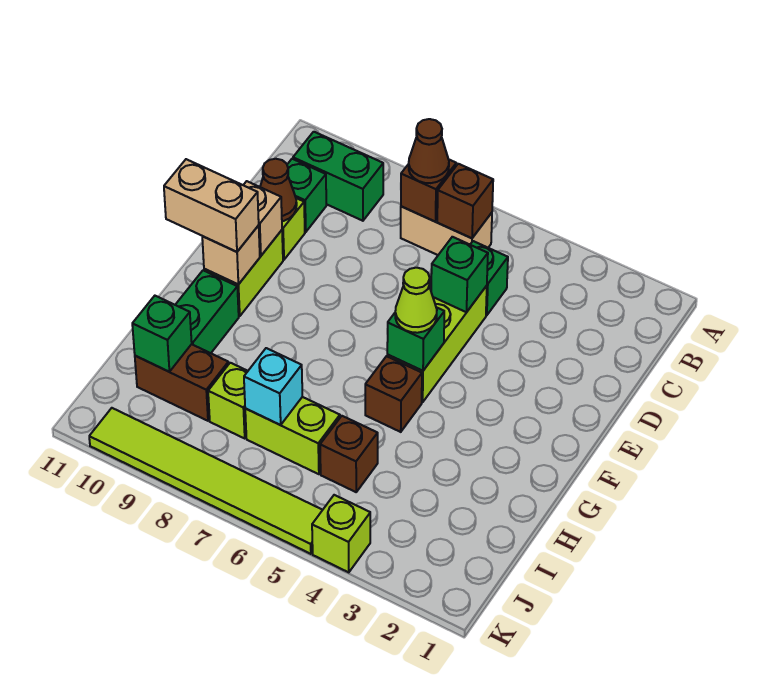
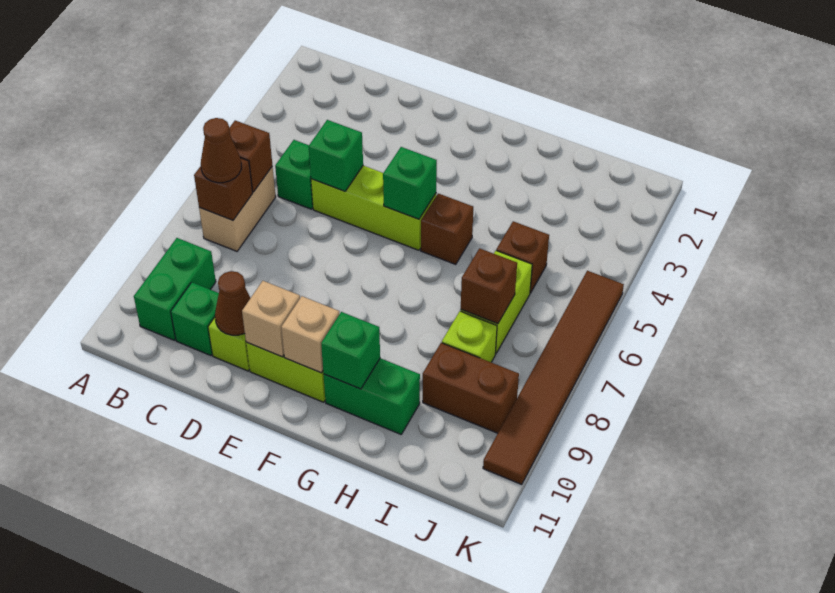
lime 1x1 cone [395,268,437,333] -> none
tan 1x2 brick [164,159,259,252] -> none
cyan 1x1 brick [244,348,302,425] -> brown 1x1 brick [461,248,517,324]
brown 1x2 brick [135,344,229,421] -> brown 1x2 brick turned to [423,343,519,433]
green 1x1 brick [132,296,192,372] -> green 1x1 brick moved to [321,312,380,389]
lime 1x1 brick [312,495,370,572] -> none
lime 1x6 tile [89,408,322,554] -> brown 1x6 tile [483,271,624,485]

